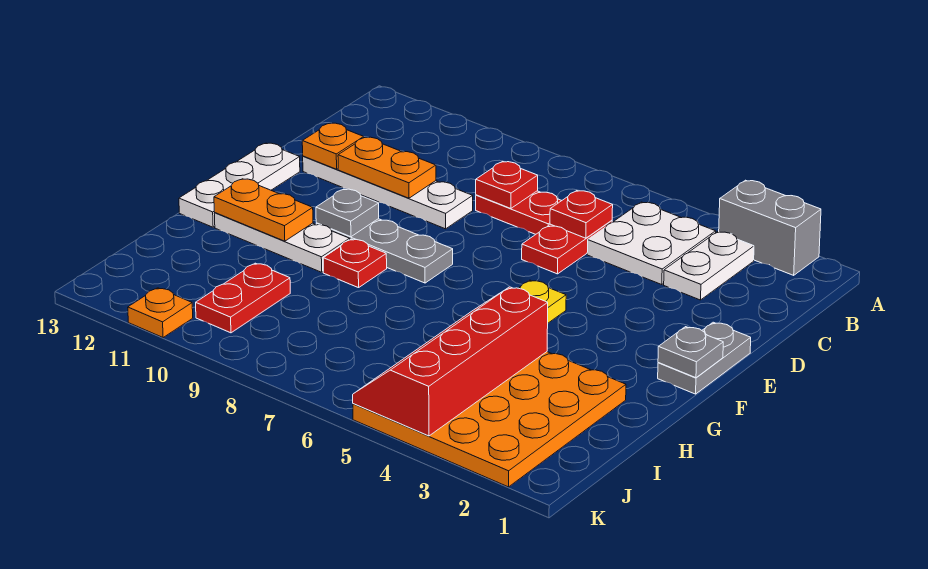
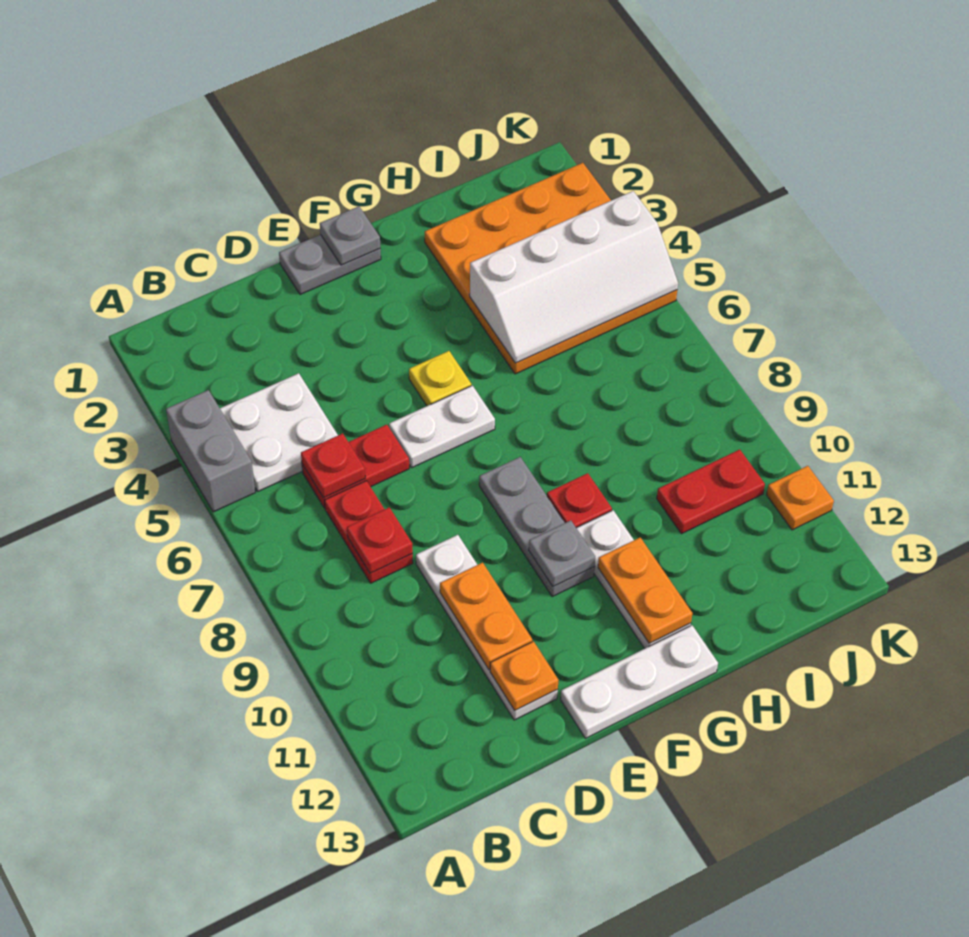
grey 1x2 brick [719,180,821,275] -> grey 1x2 brick moved to [166,390,255,512]
white 1x2 plate [664,232,754,300] -> white 1x2 plate moved to [389,386,495,468]
red 2x4 slope [353,287,548,436] -> white 2x4 slope [470,191,678,363]

